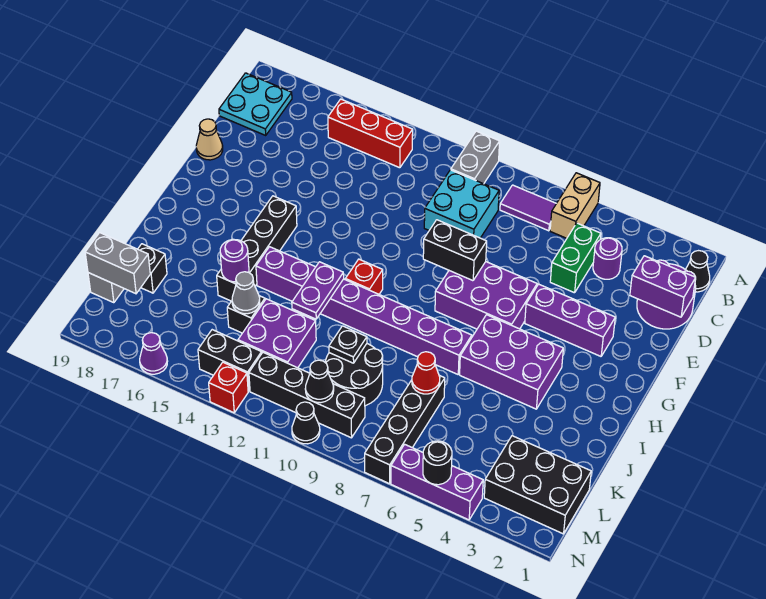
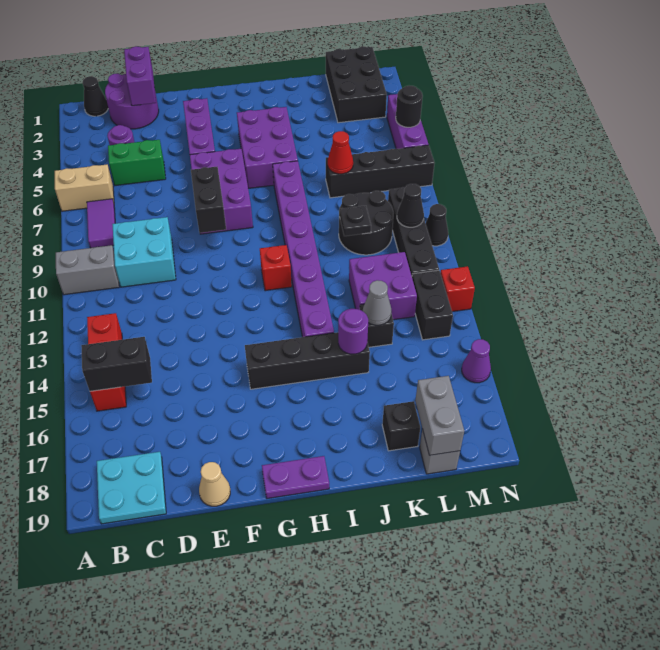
none -> black 1x2 brick [81,337,152,391]
purple 1x2 plate [292,262,344,319] -> purple 1x2 plate moved to [262,456,329,499]

